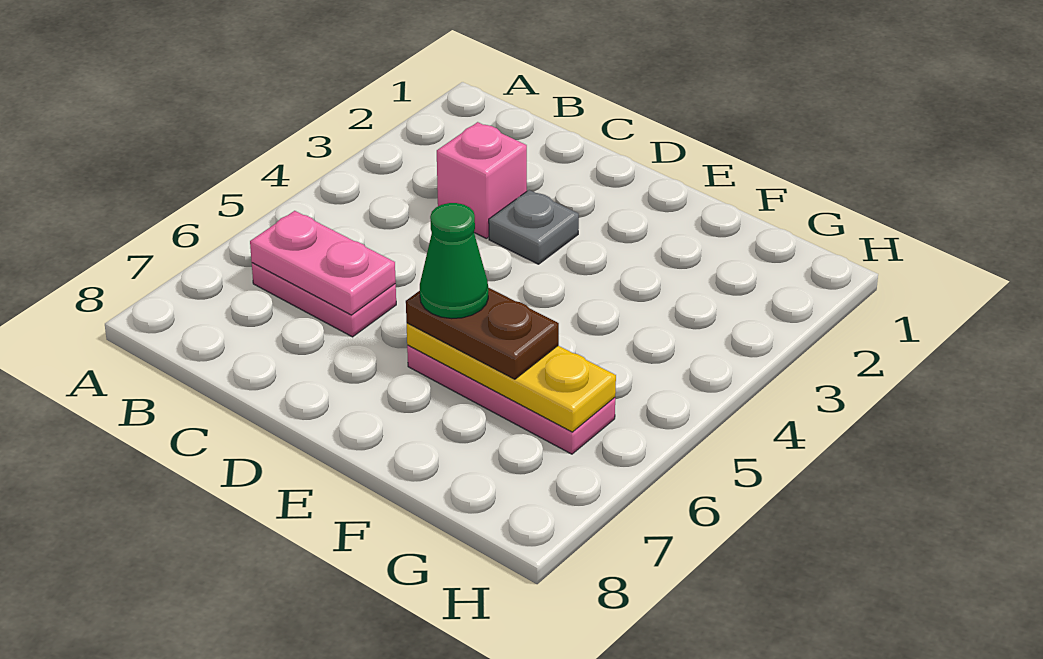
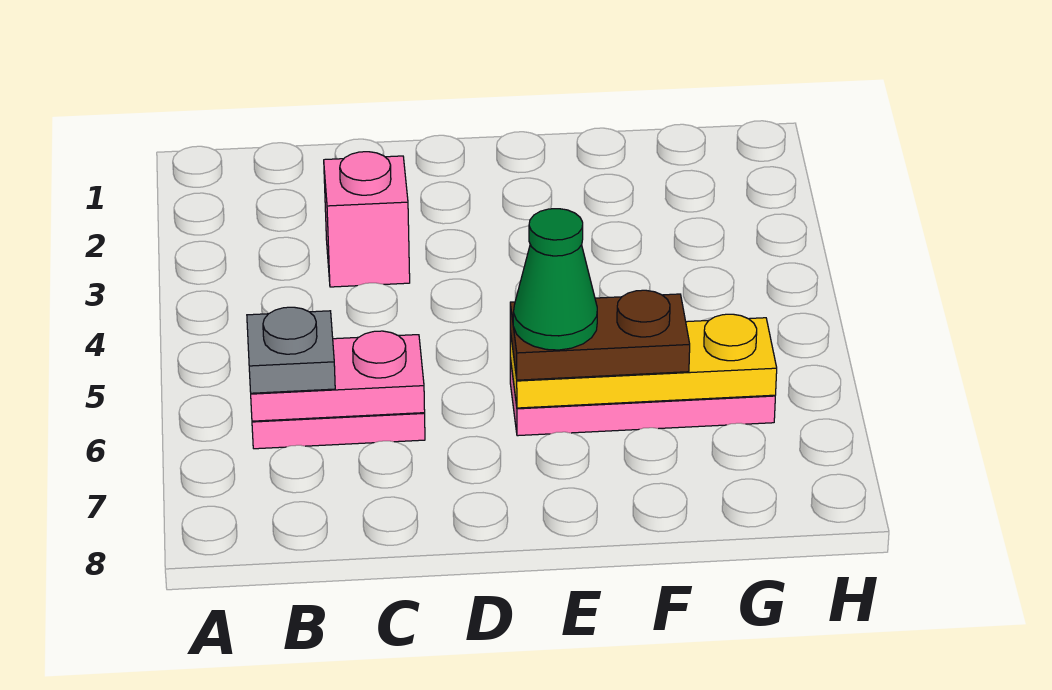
grey 1x1 plate [489,190,579,264] -> grey 1x1 plate moved to [247,307,335,393]

